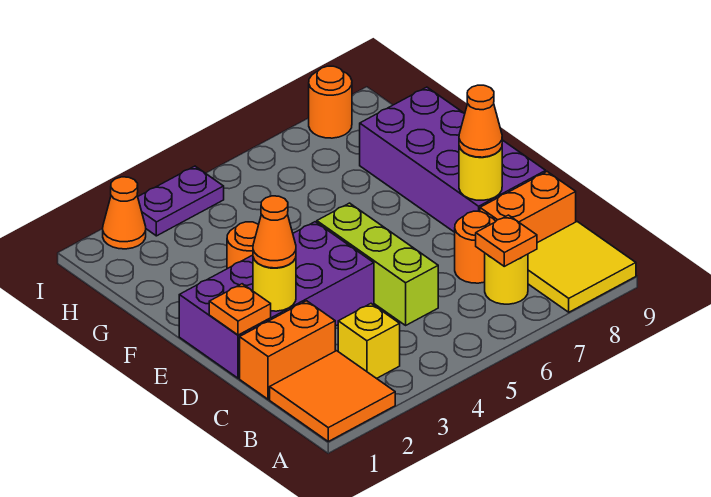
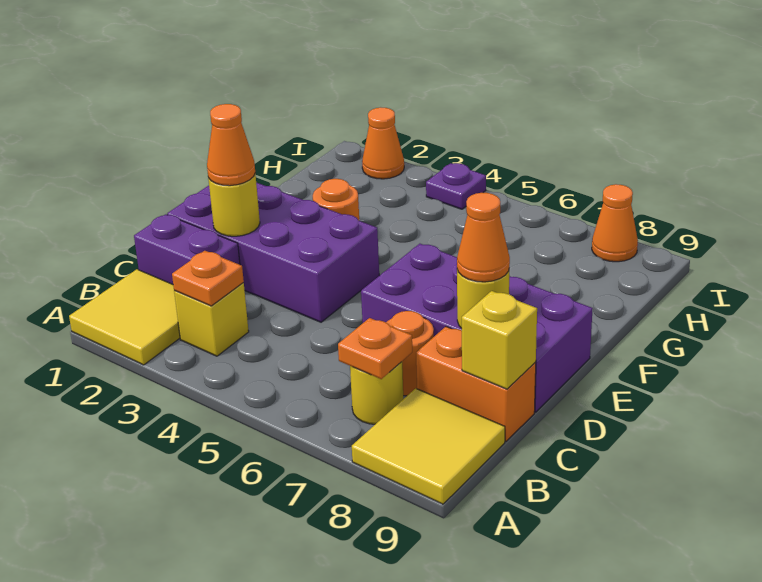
orange 2x2 tile [270,351,395,441] -> yellow 2x2 tile [69,269,180,365]
orange 1x2 brick [240,301,335,399] -> purple 1x2 brick [134,214,240,284]
lime 1x3 brick [317,203,438,325] -> none
none -> yellow 1x1 brick [462,291,537,389]
orange 1x1 plate [209,284,271,335] -> orange 1x1 plate moved to [172,251,244,306]
purple 2x4 brick [360,87,546,232] -> purple 2x4 brick turned to [361,244,593,412]
purple 1x2 plate [138,166,224,236] -> purple 1x1 plate [426,163,486,209]
orange 1x1 round brick [309,66,352,138] -> orange 1x1 cone [592,184,638,262]

